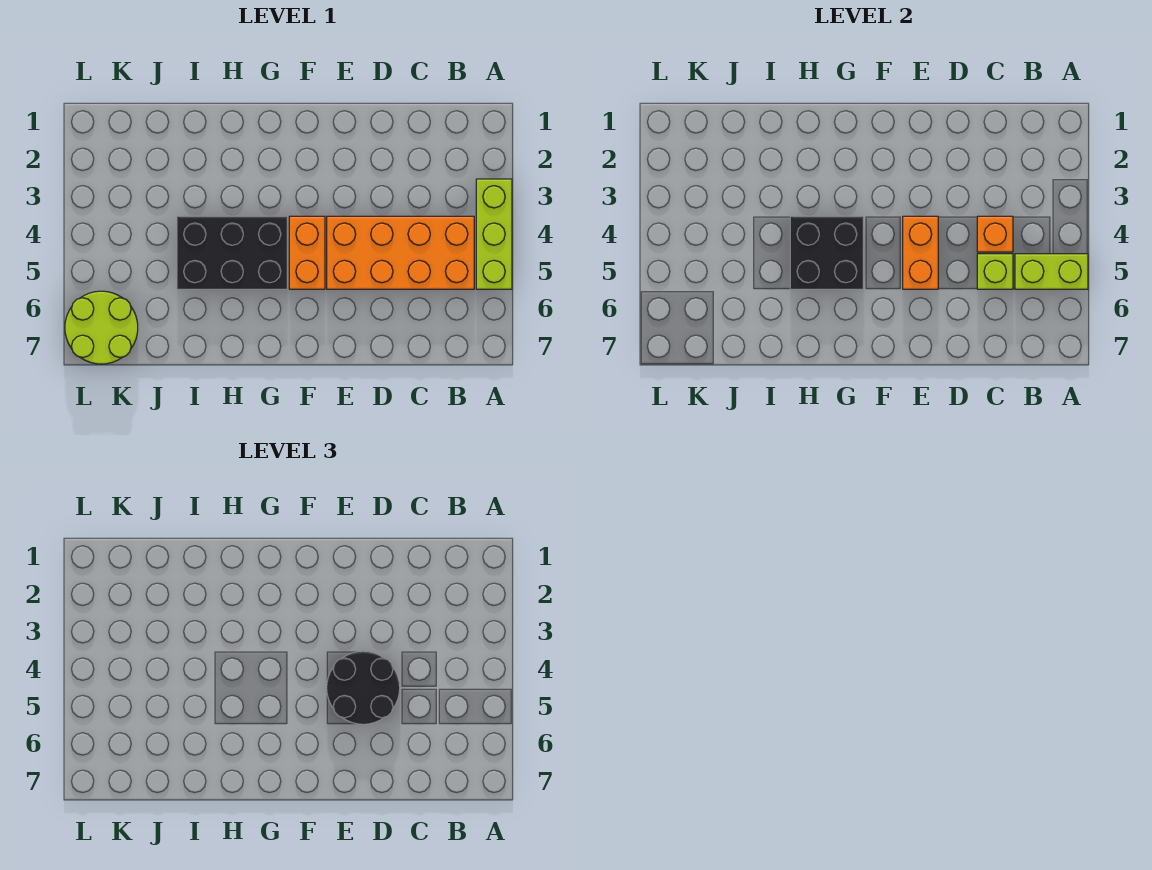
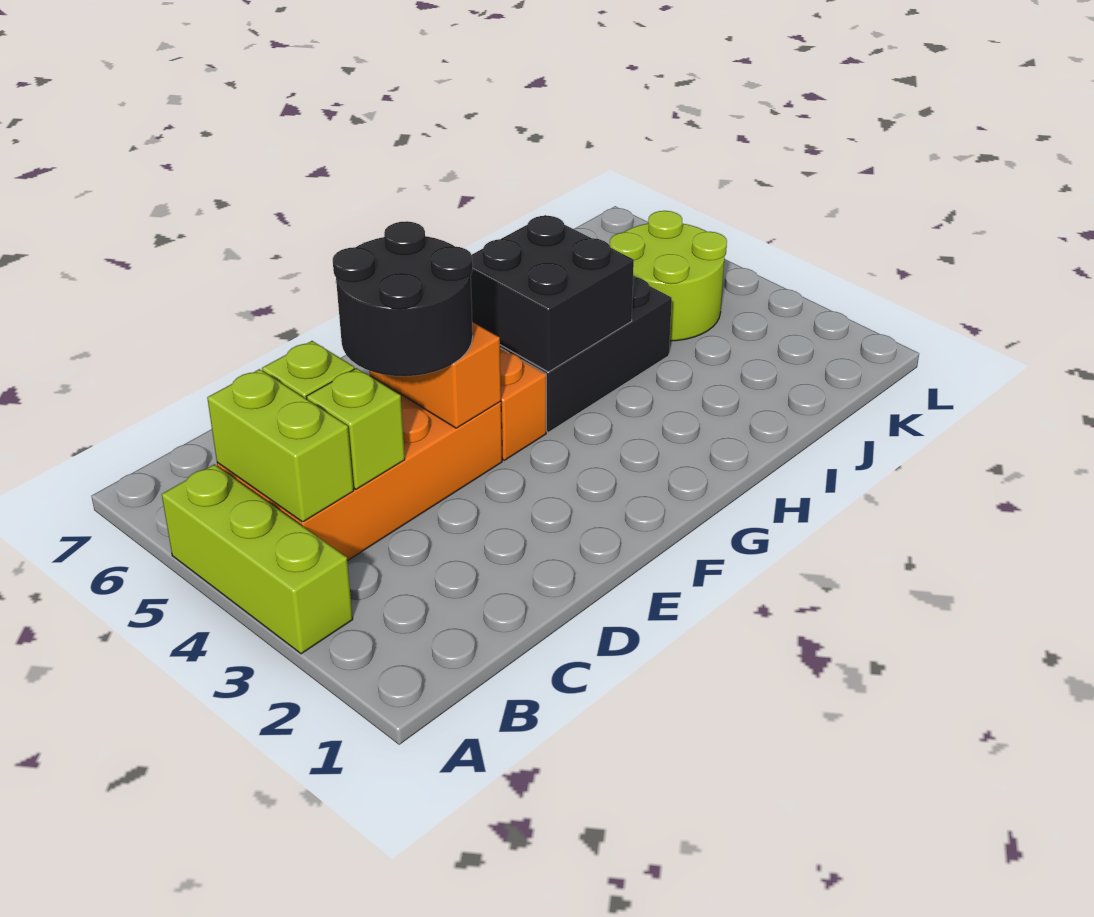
lime 1x2 brick [1015,254,1088,289] -> lime 1x2 brick turned to [207,369,354,522]
orange 1x1 brick [977,216,1013,252] -> lime 1x1 brick [306,368,405,489]
lime 2x2 round brick [65,291,138,364] -> lime 2x2 round brick moved to [610,211,727,341]

